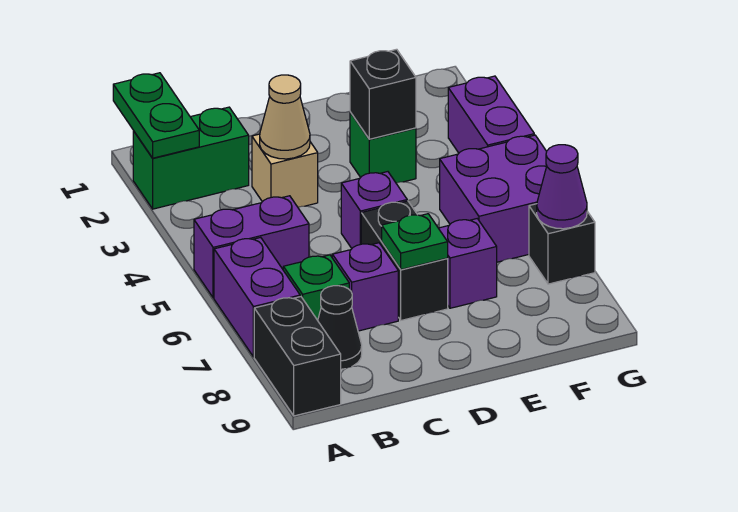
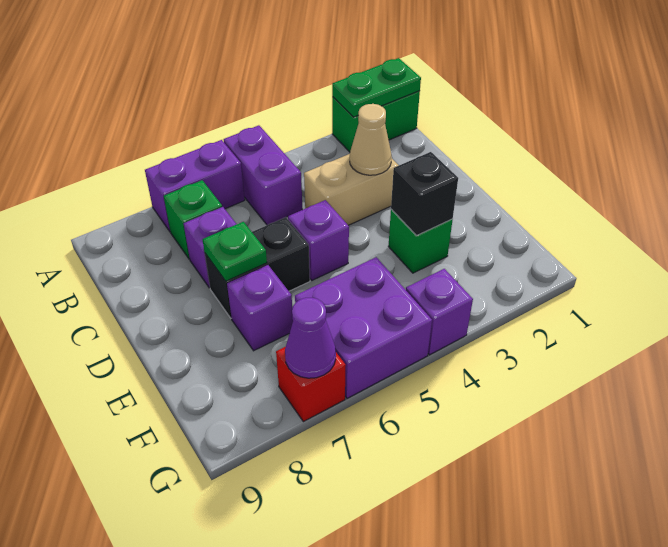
green 1x2 brick [133,107,249,209] -> green 1x2 brick turned to [332,91,420,152]
black 1x2 brick [254,297,341,416] -> none
black 1x1 cone [318,286,362,369] -> none
tan 1x1 brick [252,134,318,207] -> tan 1x2 brick [304,154,399,225]
purple 1x2 brick [448,76,534,153] -> purple 1x1 brick [406,269,473,355]
black 1x1 brick [529,204,595,284] -> red 1x1 brick [276,347,346,422]

